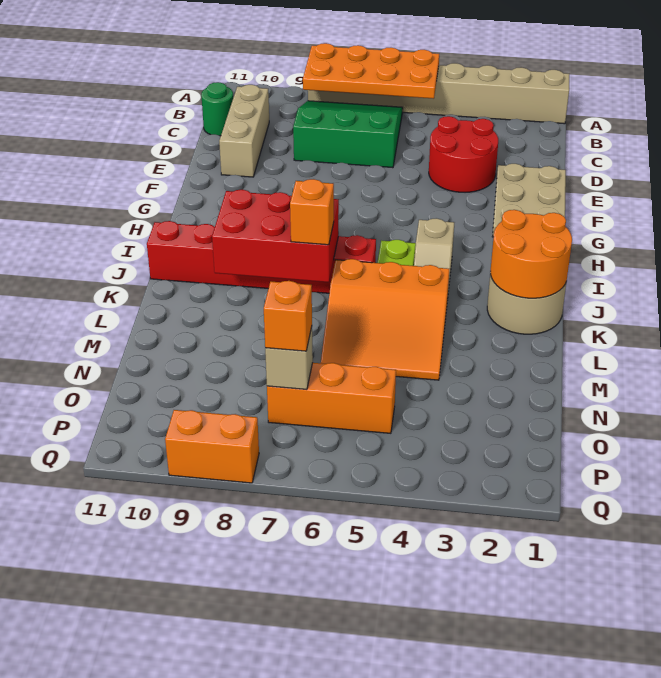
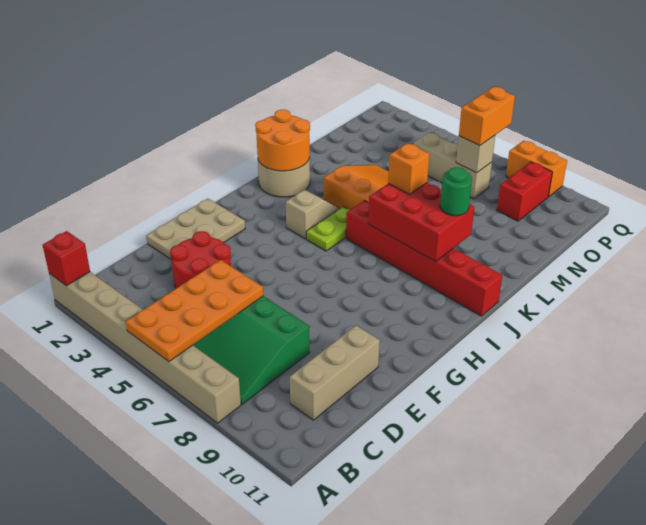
none -> red 1x1 brick [43,231,90,286]
orange 2x4 plate [303,43,439,99] -> orange 2x4 plate turned to [126,260,263,362]
green 1x1 round brick [201,82,233,136] -> green 1x1 round brick moved to [440,167,472,216]
orange 1x3 brick [267,363,396,433] -> tan 1x3 brick [414,132,492,199]
orange 1x1 brick [264,281,312,351] -> orange 1x2 brick [459,87,515,145]
none -> red 1x2 brick [497,162,552,221]

